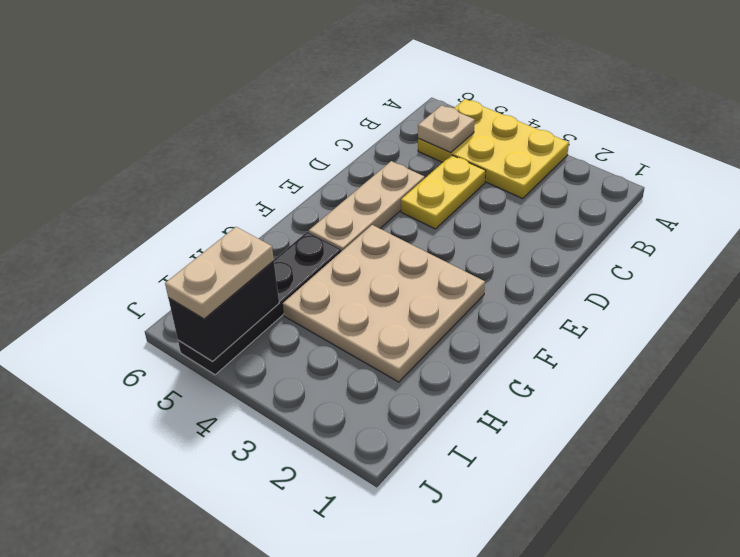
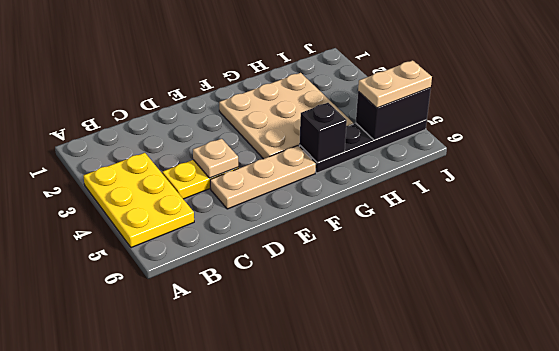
tan 1x1 plate [418,105,475,153] -> tan 1x1 plate moved to [193,139,238,178]
none -> black 1x1 brick [300,103,347,163]

